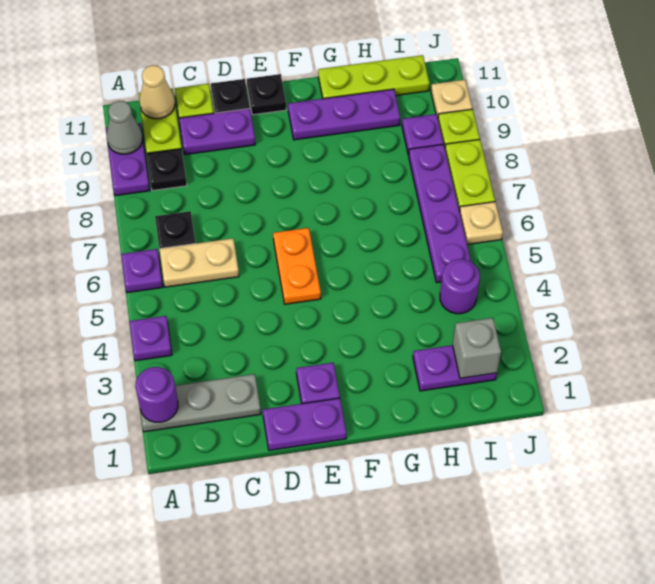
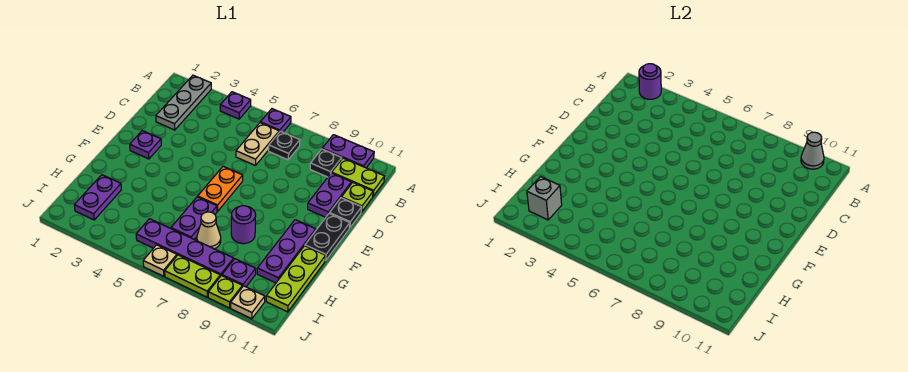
tan 1x1 cone [140,65,175,119] -> tan 1x1 cone moved to [197,212,221,249]
purple 1x2 plate [263,398,346,450] -> purple 1x2 plate moved to [171,197,217,240]
orange 1x2 plate [273,228,321,304] -> orange 1x2 plate turned to [198,166,243,211]
black 1x1 plate [247,74,286,115] -> black 1x2 plate [305,213,350,260]
purple 1x1 round brick [440,259,480,314] -> purple 1x1 round brick moved to [231,206,256,244]

